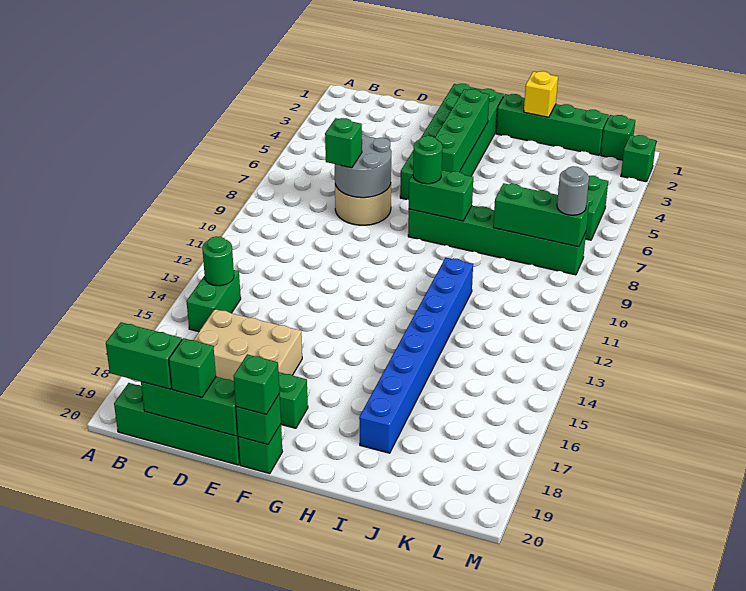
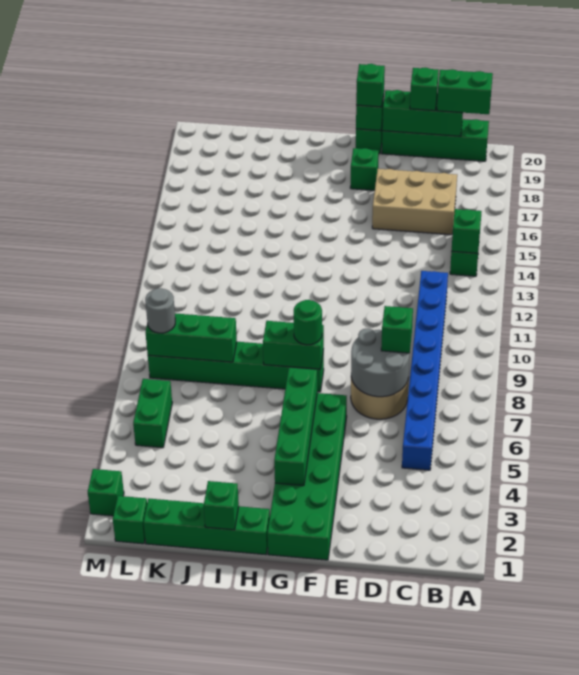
green 1x1 round brick [202,236,234,286] -> green 1x1 brick [452,209,482,253]
yellow 1x1 brick [524,71,558,117] -> green 1x1 brick [204,481,239,530]
blue 1x8 brick [359,258,473,453] -> blue 1x8 brick moved to [402,271,448,470]

